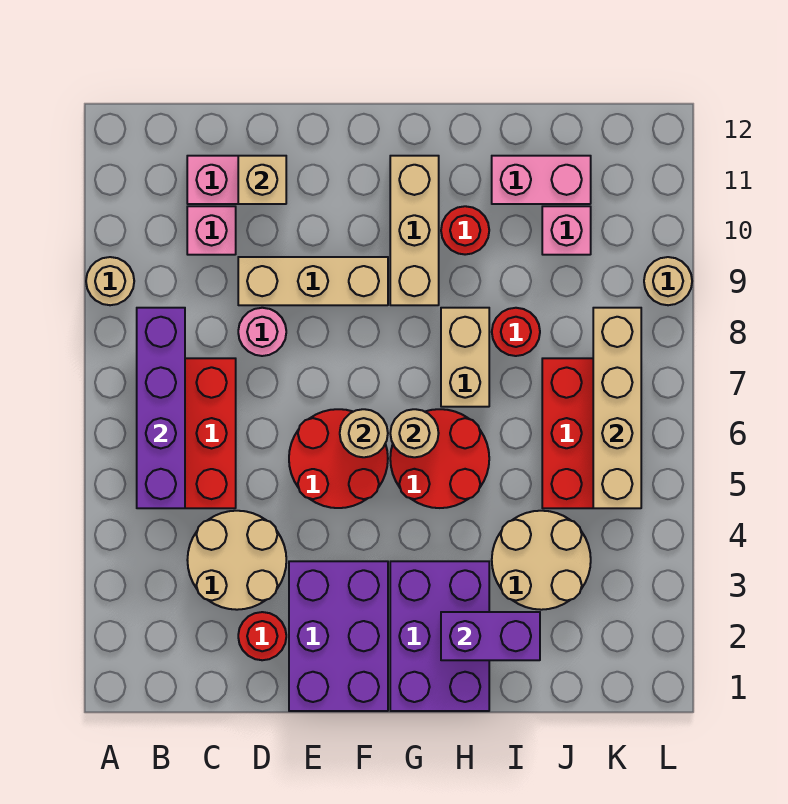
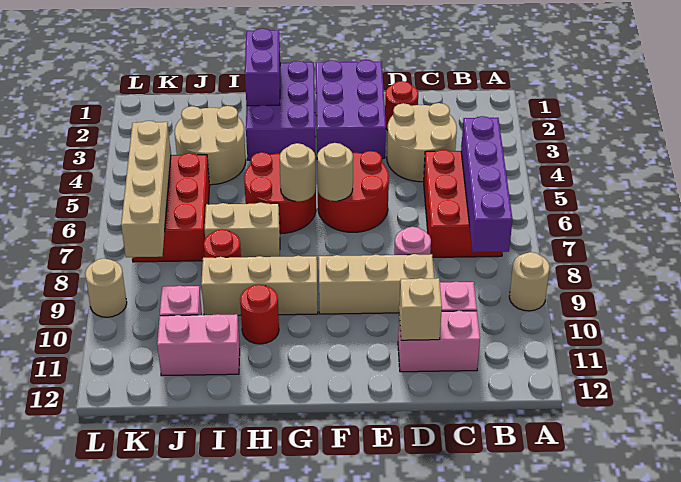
tan 1x3 brick [390,156,439,305] -> tan 1x3 brick turned to [201,256,318,315]
purple 1x2 brick [441,612,540,660] -> purple 1x2 brick turned to [245,28,280,106]
tan 1x2 brick [441,308,489,407] -> tan 1x2 brick turned to [205,203,280,257]

